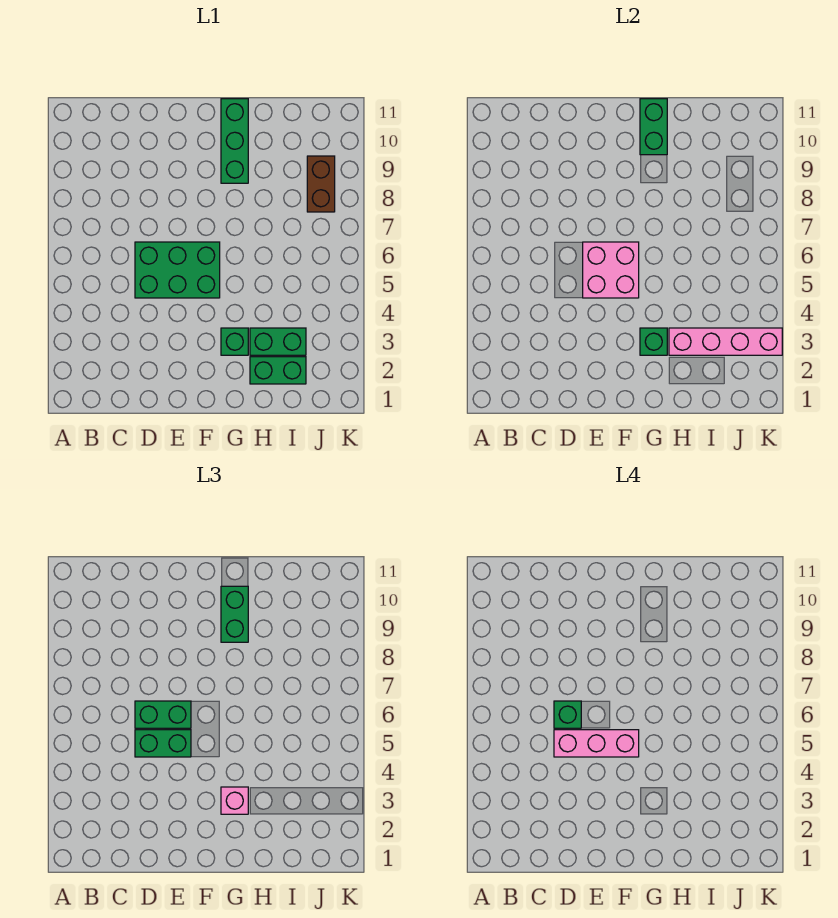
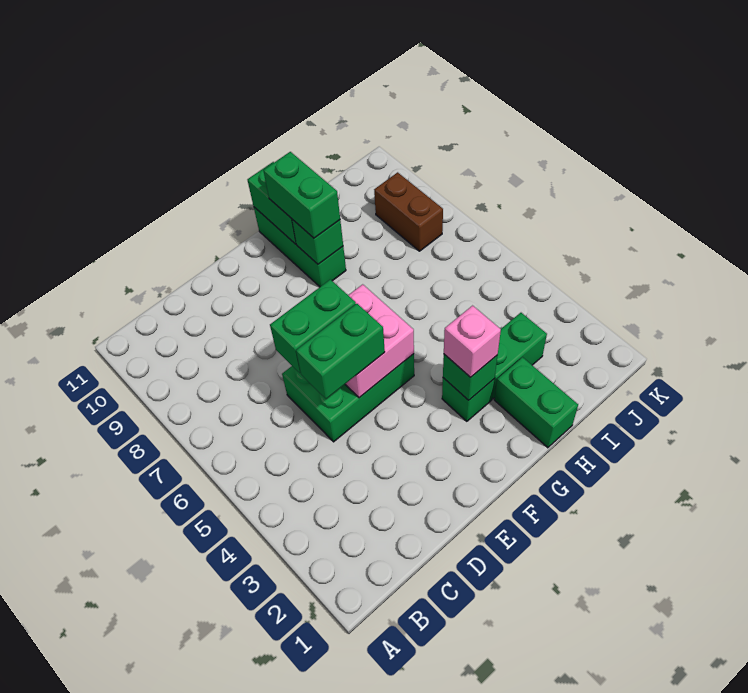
pink 1x3 brick [554,730,639,757] -> none
green 1x1 brick [554,701,581,728] -> green 1x1 brick moved to [292,219,343,264]
green 1x2 brick [250,357,306,384] -> green 1x2 brick turned to [494,357,578,448]
pink 1x4 brick [669,328,782,355] -> none

